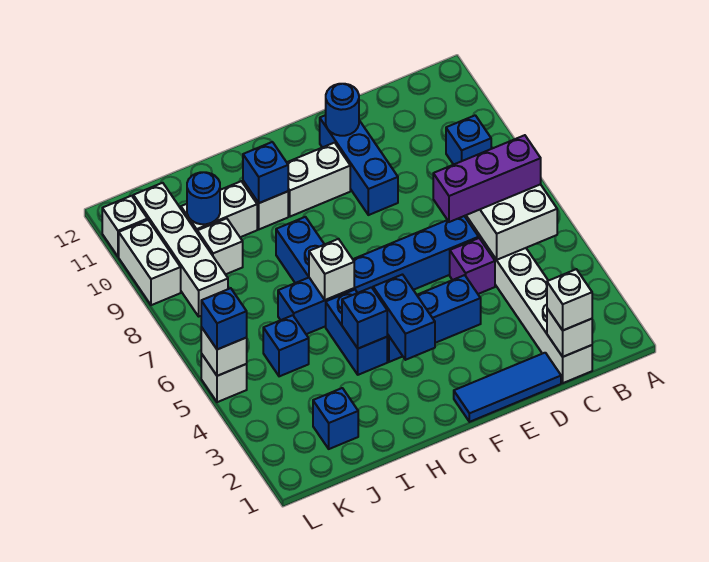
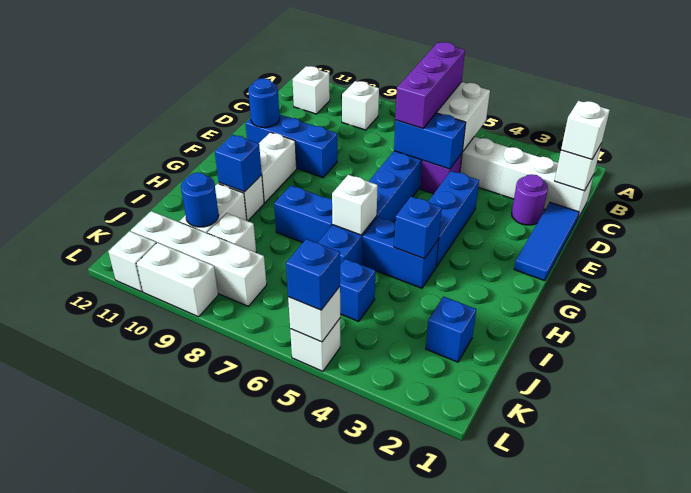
blue 1x1 brick [446,115,491,165] -> white 1x1 brick [342,81,379,130]
none -> white 1x1 brick [293,66,330,114]
none -> purple 1x1 round brick [512,174,548,225]
blue 1x2 brick [373,275,435,360] -> blue 1x2 brick moved to [394,113,466,169]

